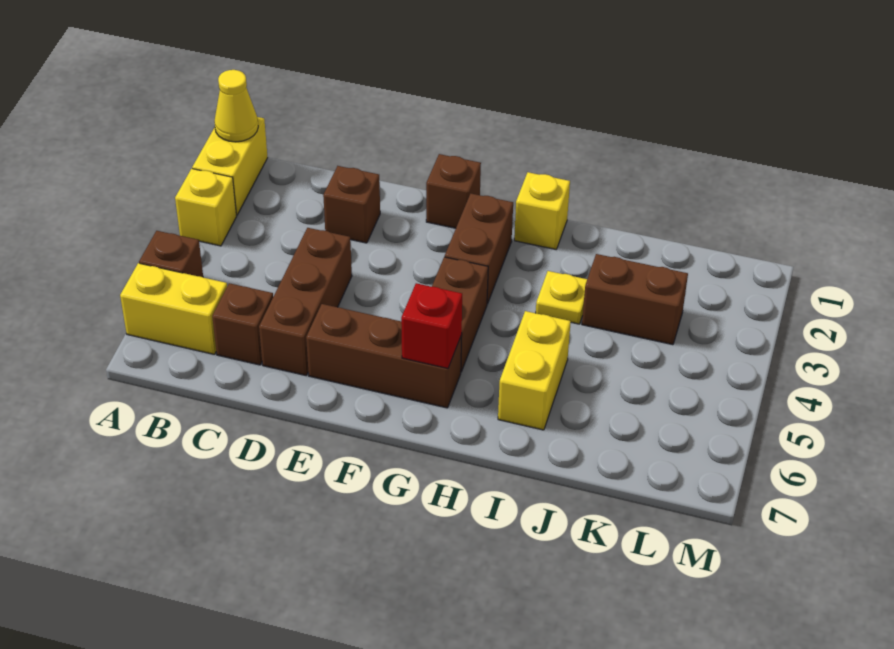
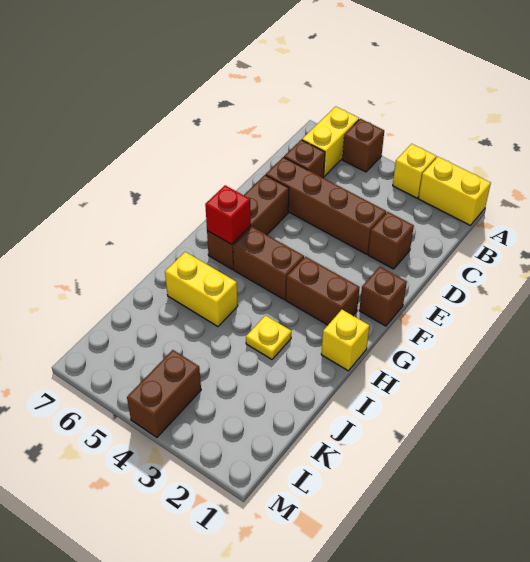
yellow 1x1 cone [214,70,258,142] -> none
brown 1x3 brick [259,228,352,375] -> brown 1x4 brick [266,157,386,254]
brown 1x2 brick [582,254,688,345] -> brown 1x2 brick moved to [127,350,201,437]

